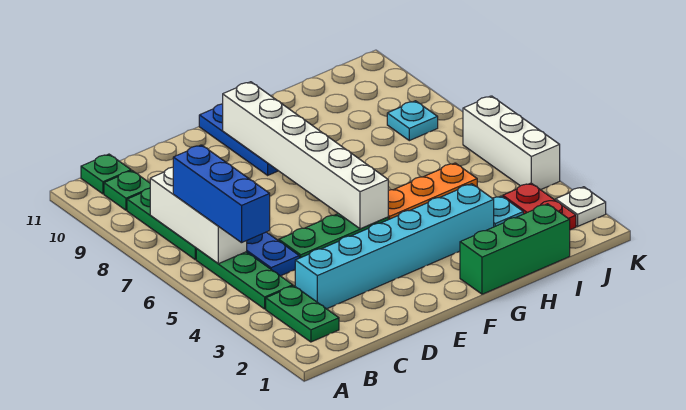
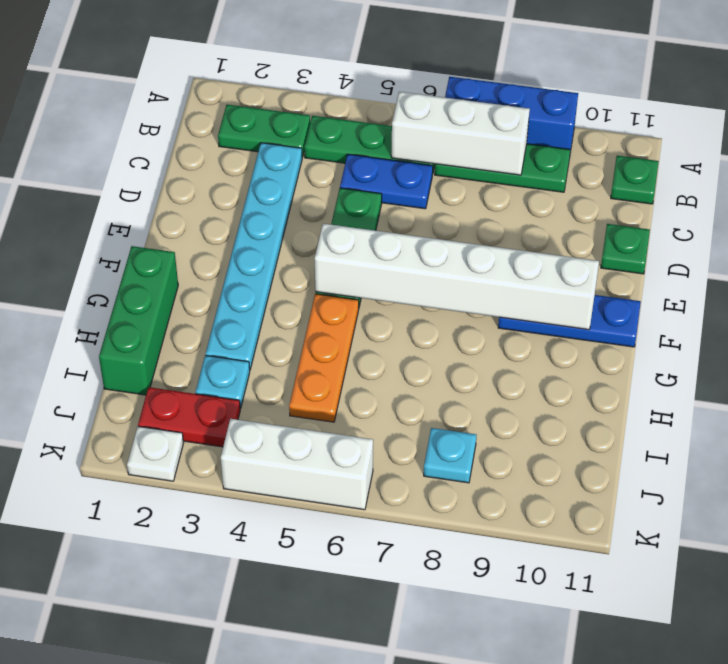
blue 1x3 brick [173,145,270,243] -> blue 1x3 brick moved to [445,77,578,152]
green 1x1 plate [104,171,150,210] -> green 1x1 plate moved to [601,224,650,274]
cyan 1x6 brick [295,184,494,309] -> cyan 1x6 plate [206,143,302,369]

